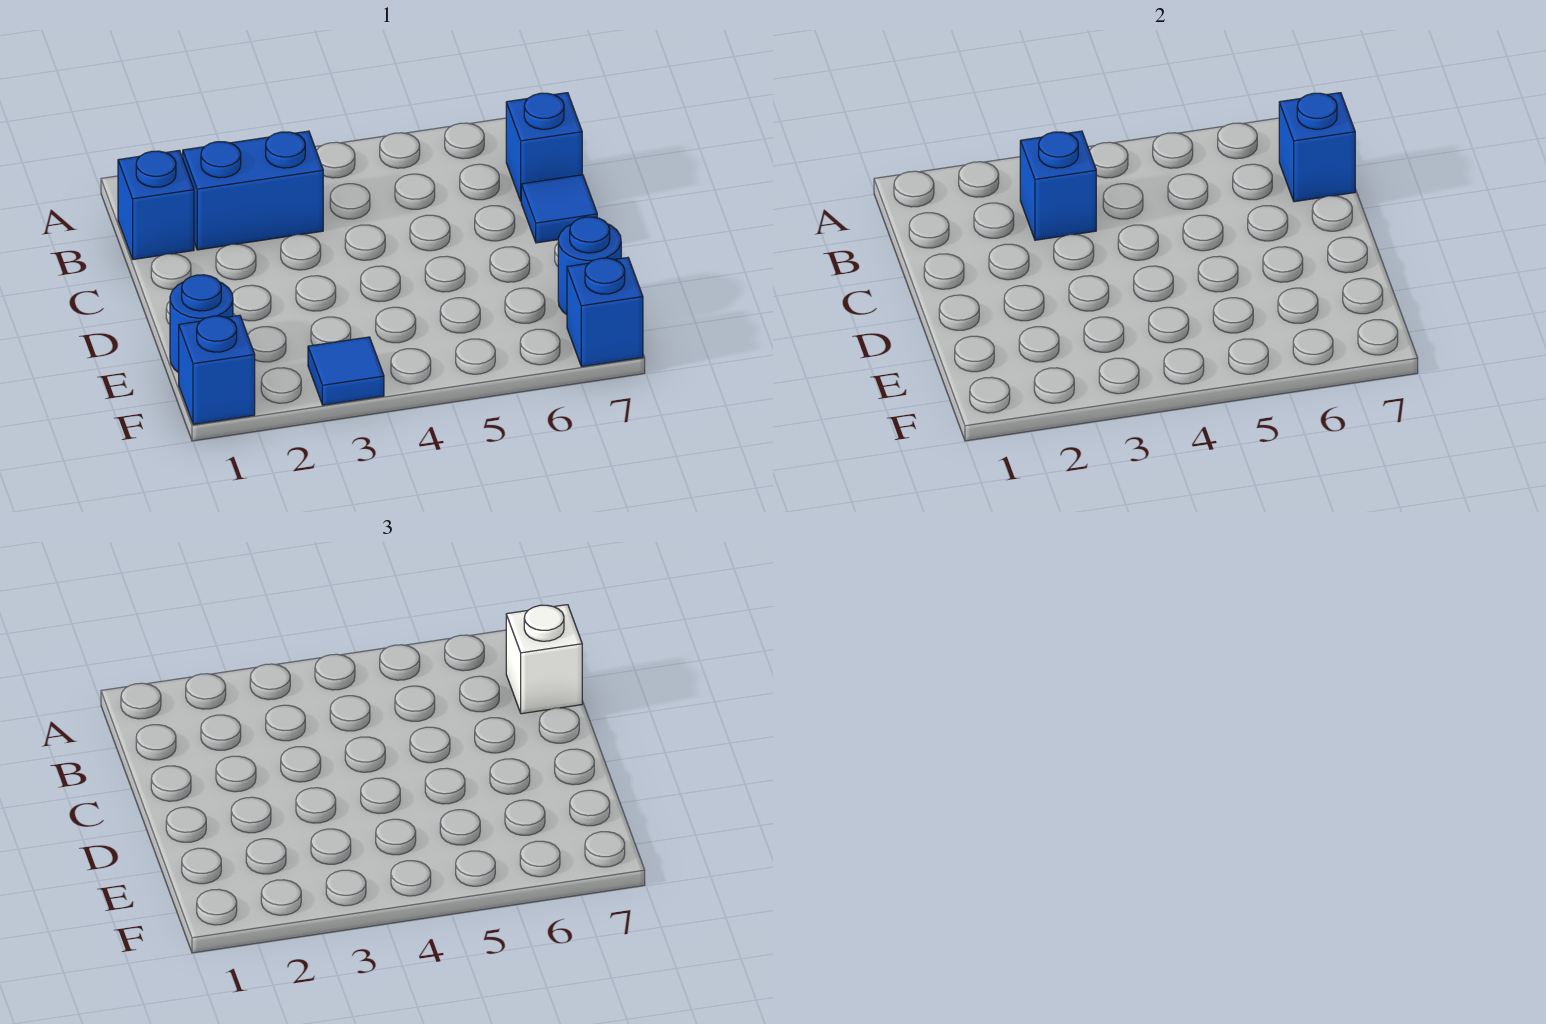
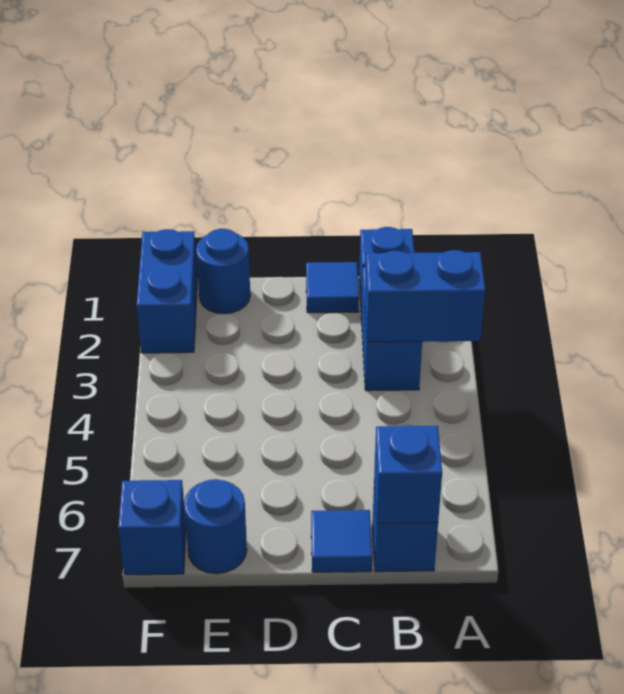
blue 1x1 brick [1020,131,1096,240] -> blue 1x2 brick [365,250,485,342]
white 1x1 brick [506,605,582,714] -> none
blue 1x1 brick [179,315,255,424] -> blue 1x2 brick [136,229,197,353]
blue 1x1 tile [308,337,384,405] -> blue 1x1 tile moved to [306,262,359,313]

